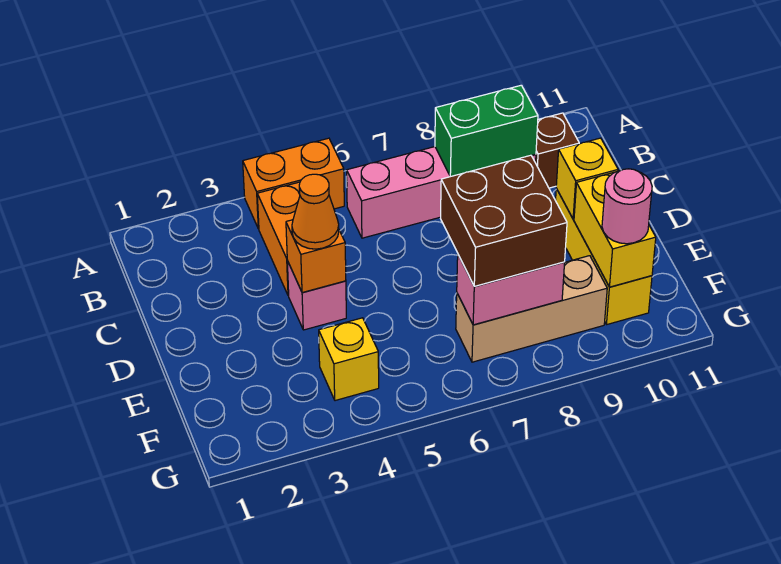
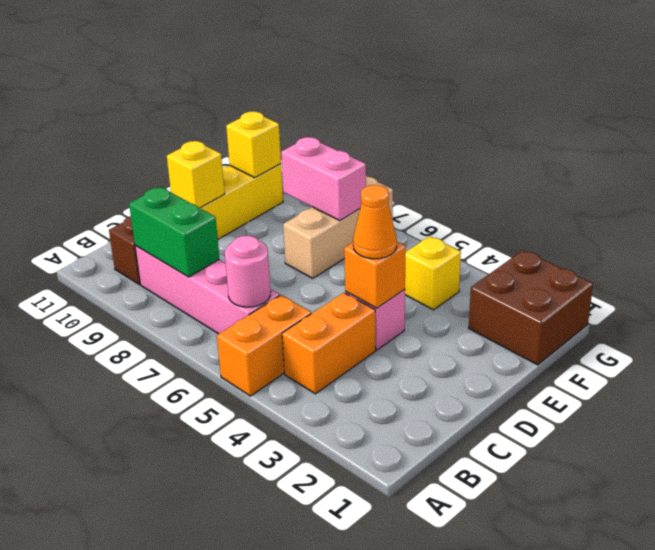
orange 1x2 brick [243,138,344,229] -> orange 1x2 brick turned to [217,295,311,396]
brown 2x2 brick [441,155,567,286] -> brown 2x2 brick moved to [469,250,593,365]
yellow 1x2 brick [574,172,656,287] -> yellow 1x1 brick [226,112,281,178]
tan 1x3 brick [456,256,607,362] -> tan 1x3 brick turned to [283,177,393,278]
pink 1x1 round brick [602,169,652,244] -> pink 1x1 round brick moved to [225,236,271,307]

